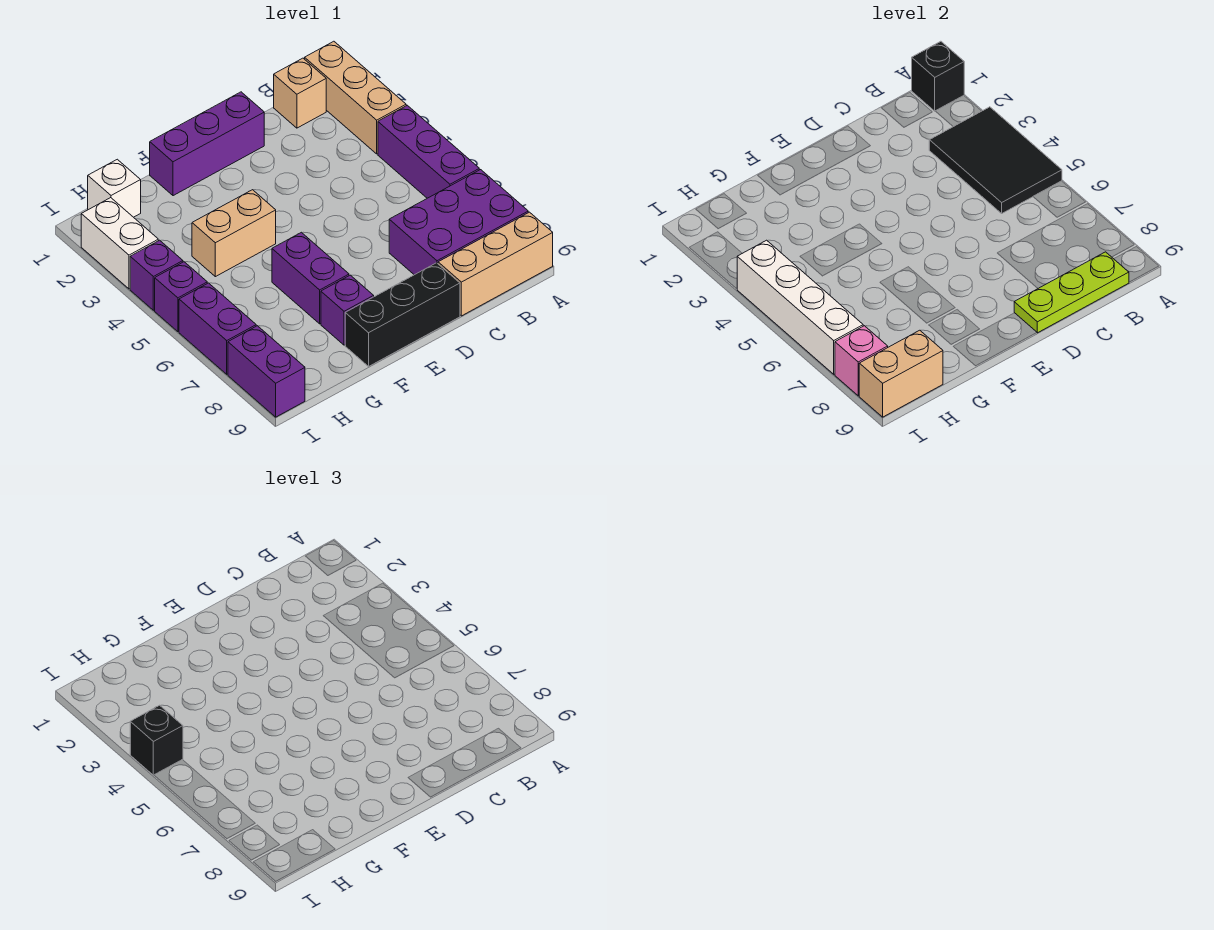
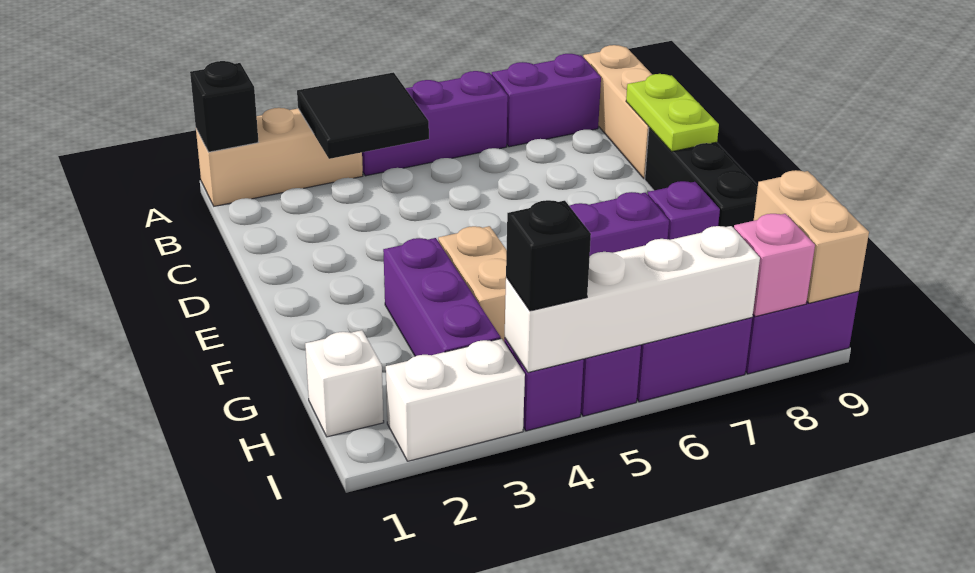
black 2x3 tile [929,107,1062,213] -> black 2x2 tile [297,72,429,159]
purple 2x3 brick [389,170,528,275] -> purple 1x2 brick [492,54,601,147]
tan 1x1 brick [274,58,326,128] -> none
lime 1x3 plate [1014,252,1129,333] -> lime 1x2 plate [626,74,719,151]
purple 1x3 brick [150,92,264,196] -> purple 1x3 brick moved to [383,238,501,356]

